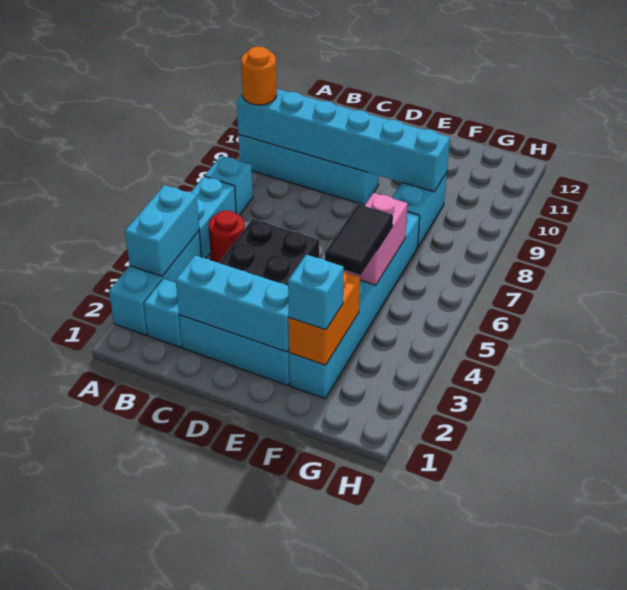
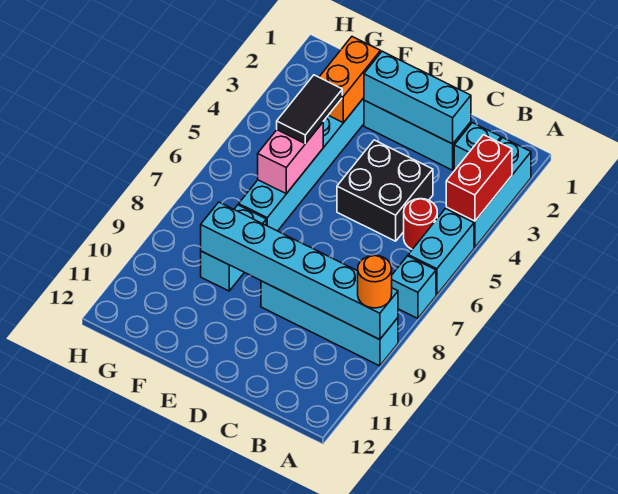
cyan 1x2 brick [125,185,199,276] -> red 1x2 brick [446,135,512,221]
cyan 1x1 brick [288,255,344,330] -> none

